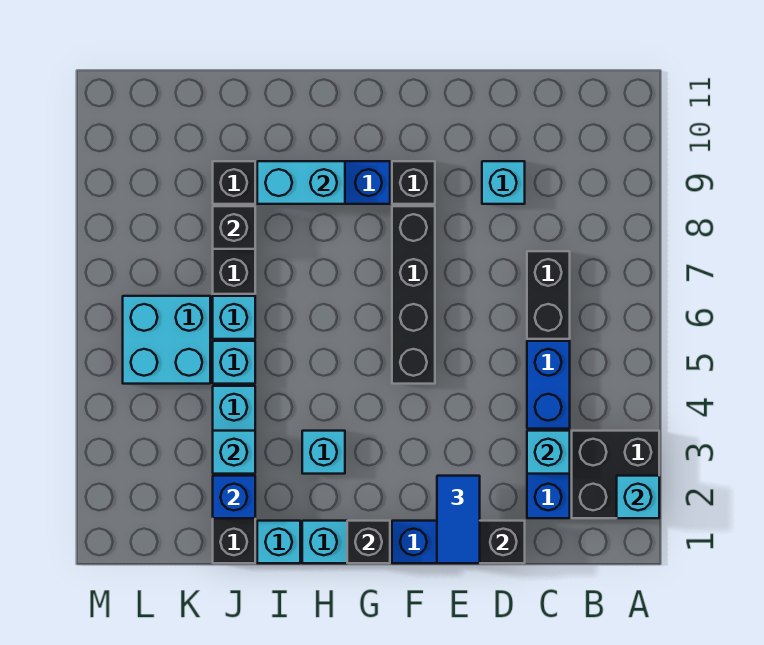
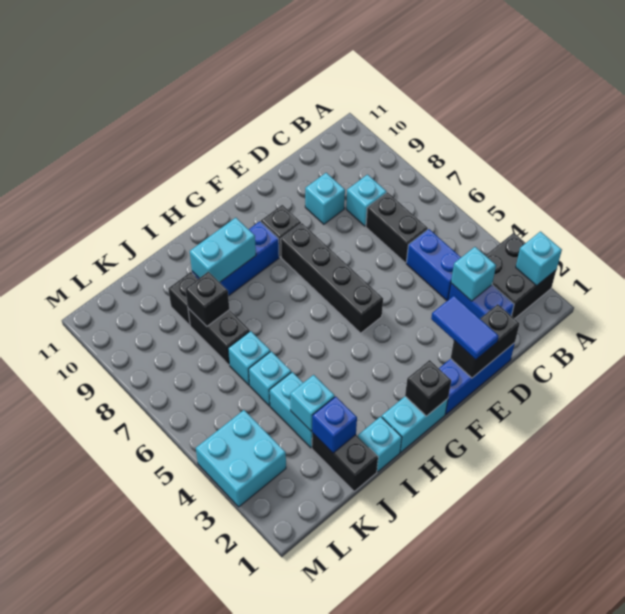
cyan 1x1 brick [302,431,345,474] -> cyan 1x1 brick moved to [346,175,387,226]
cyan 2x2 brick [123,296,210,384] -> cyan 2x2 brick moved to [196,410,286,507]

